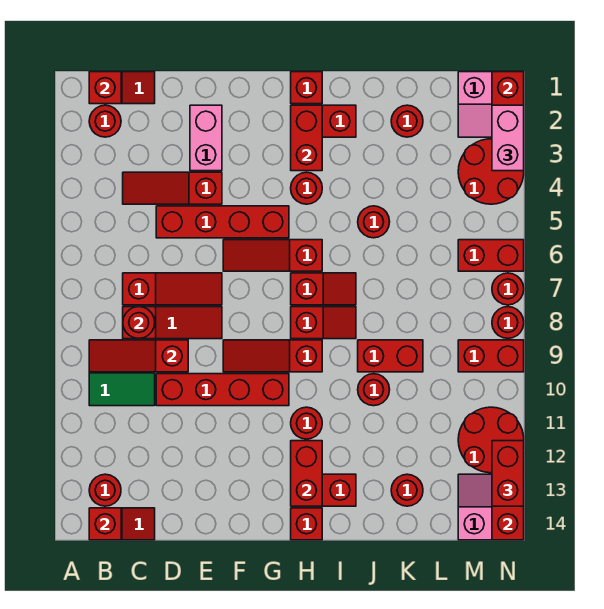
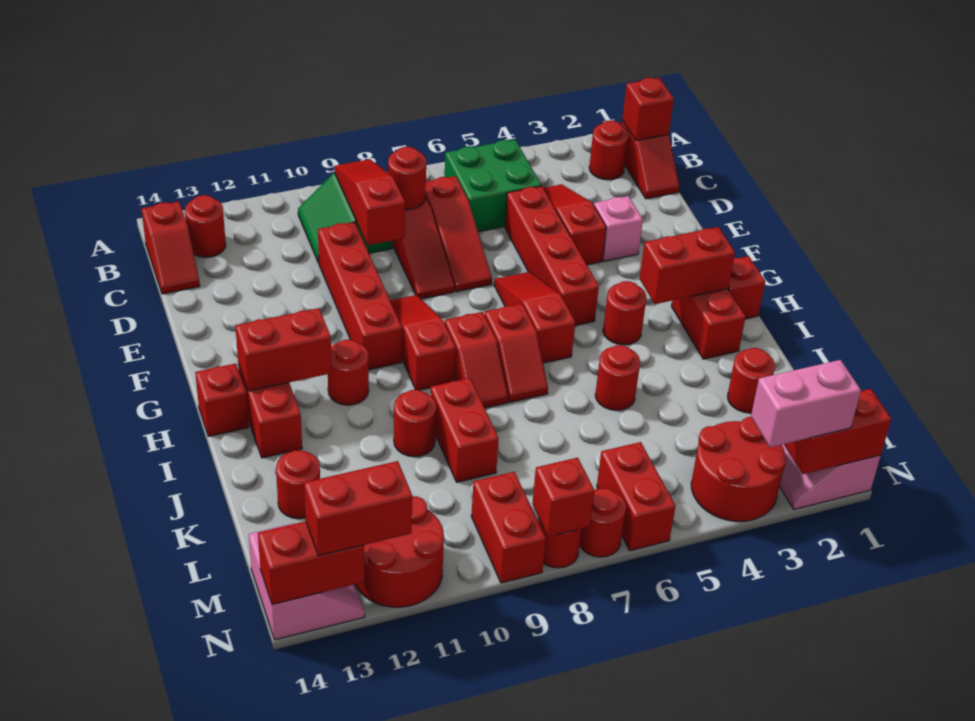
none -> green 2x2 brick [445,140,541,232]
red 1x1 brick [89,508,121,540] -> red 1x1 brick moved to [532,458,594,537]
pink 1x2 brick [190,105,222,171] -> pink 1x1 brick [594,196,643,261]

